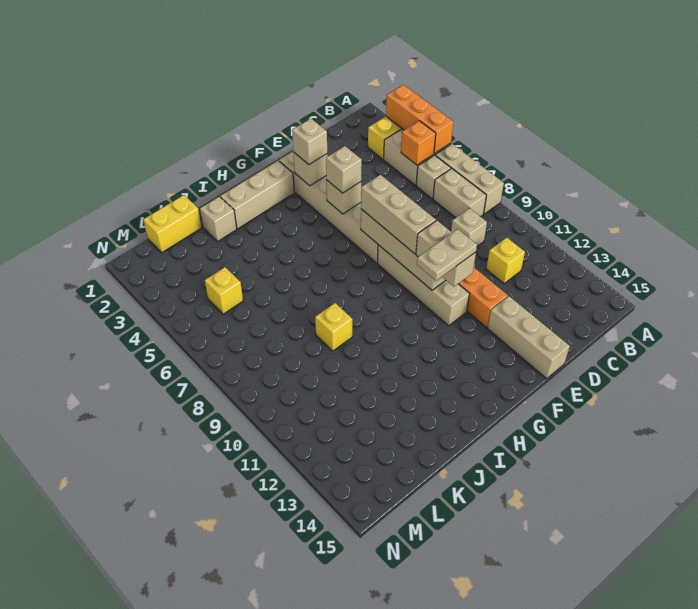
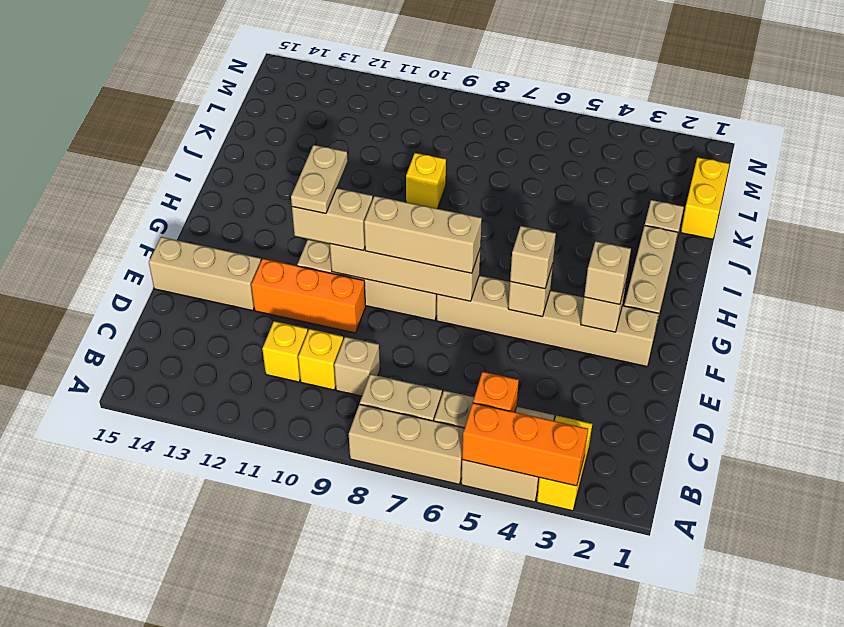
yellow 1x1 brick [205,267,243,314] -> yellow 1x1 brick moved to [298,329,343,390]

